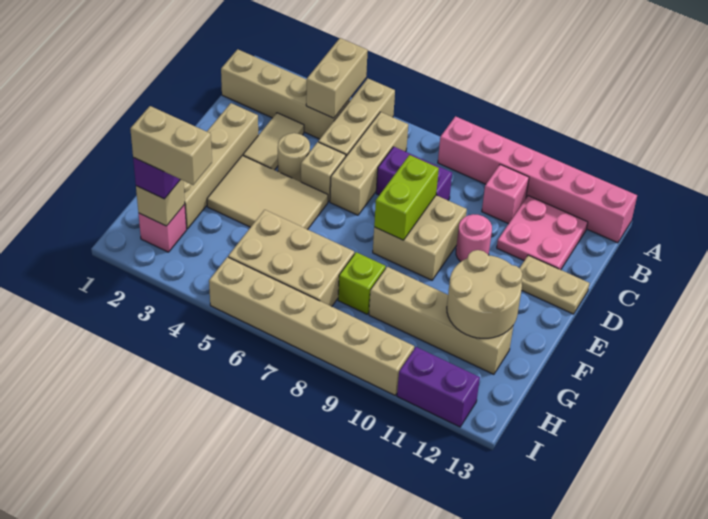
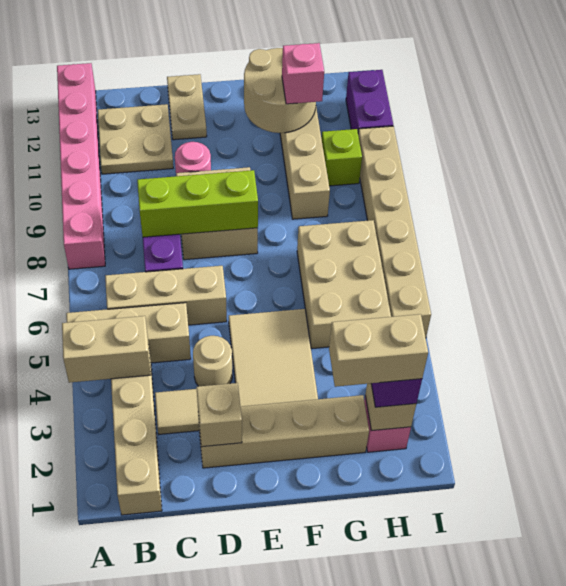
pink 1x1 brick [482,165,529,224] -> pink 1x1 brick moved to [282,43,324,104]
pink 2x2 plate [497,196,588,270] -> tan 2x2 plate [98,104,173,174]
tan 1x1 brick [301,142,346,202] -> tan 1x1 brick moved to [197,383,242,447]
lime 1x2 brick [374,155,439,240] -> lime 1x3 brick [137,170,258,237]
lime 1x1 brick [338,252,386,314] -> lime 1x1 brick moved to [322,129,362,186]
tan 1x2 brick [130,106,212,185] -> tan 1x2 brick turned to [329,314,428,387]

